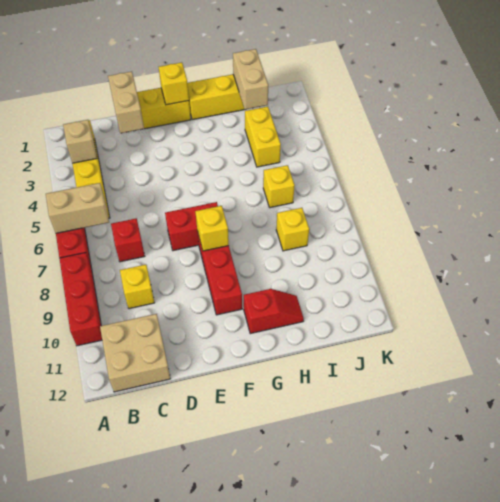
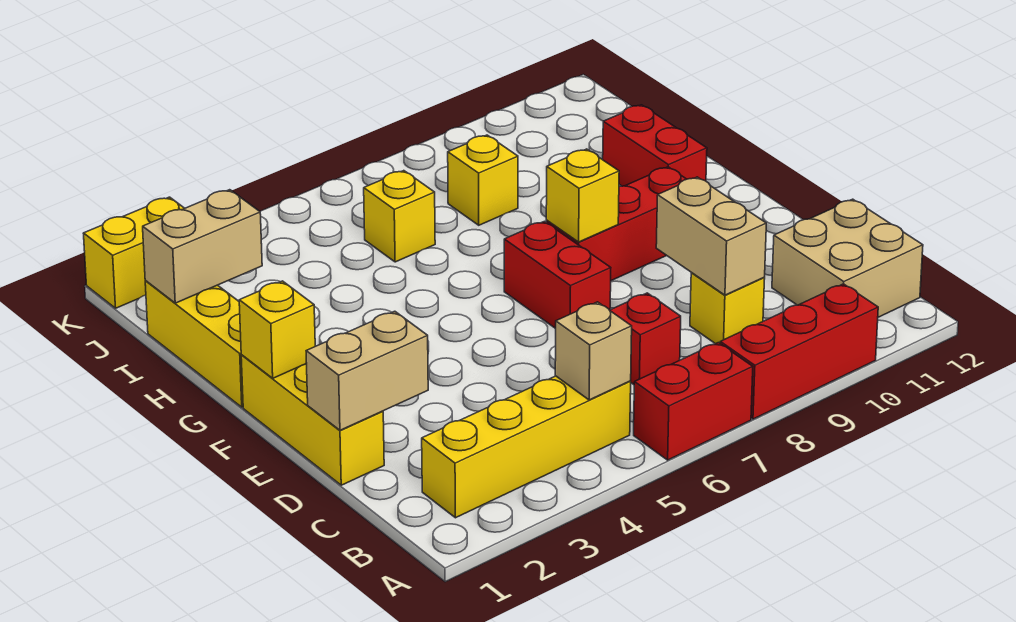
tan 1x2 brick [46,183,109,233] -> tan 1x2 brick moved to [656,177,766,295]
tan 1x1 brick [63,120,97,163] -> tan 1x1 brick moved to [555,302,632,400]
red 1x2 slope [244,289,304,334] -> red 1x2 brick [603,105,707,186]
yellow 1x2 brick [245,107,281,167] -> yellow 1x2 brick moved to [83,197,184,308]

